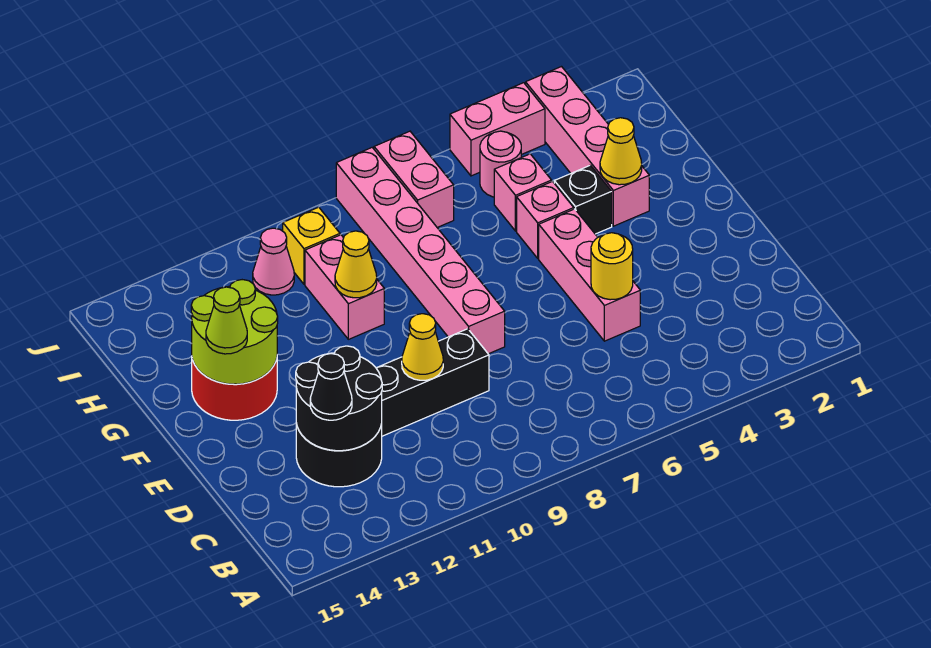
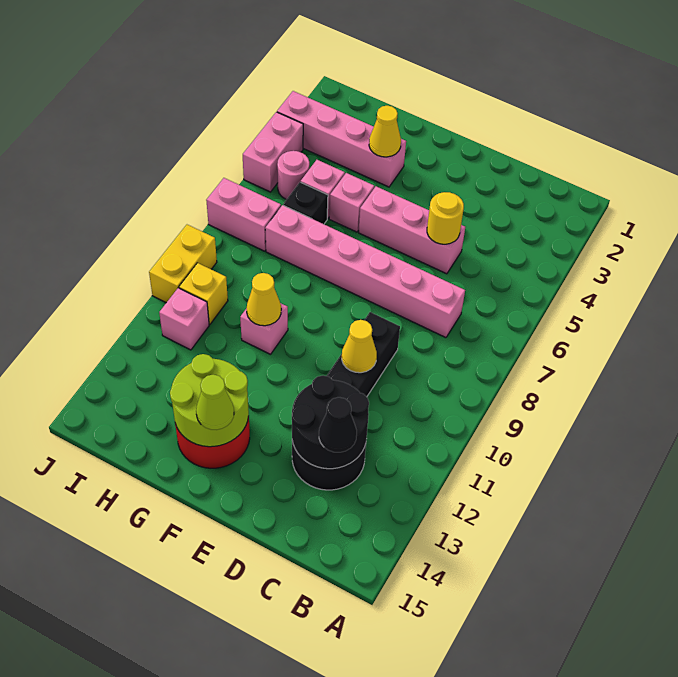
pink 1x6 brick [336,148,505,354] -> pink 1x6 brick moved to [265,205,465,338]
black 1x1 brick [554,165,612,234] -> black 1x1 brick moved to [283,182,328,224]
pink 1x2 brick [305,235,384,339] -> pink 1x1 brick [240,303,288,354]
pink 1x1 cone [253,228,294,295] -> pink 1x1 brick [159,288,209,350]
none -> yellow 1x2 brick [149,225,217,303]

